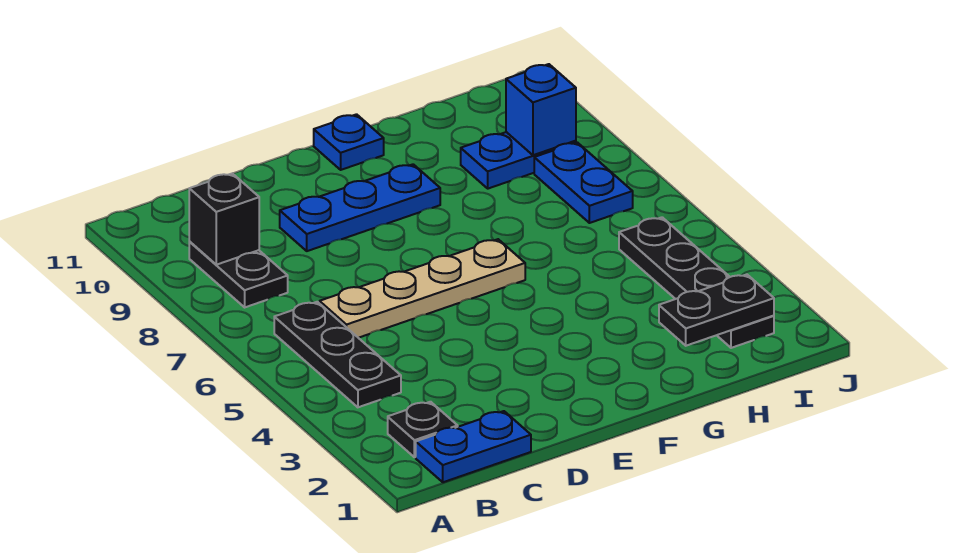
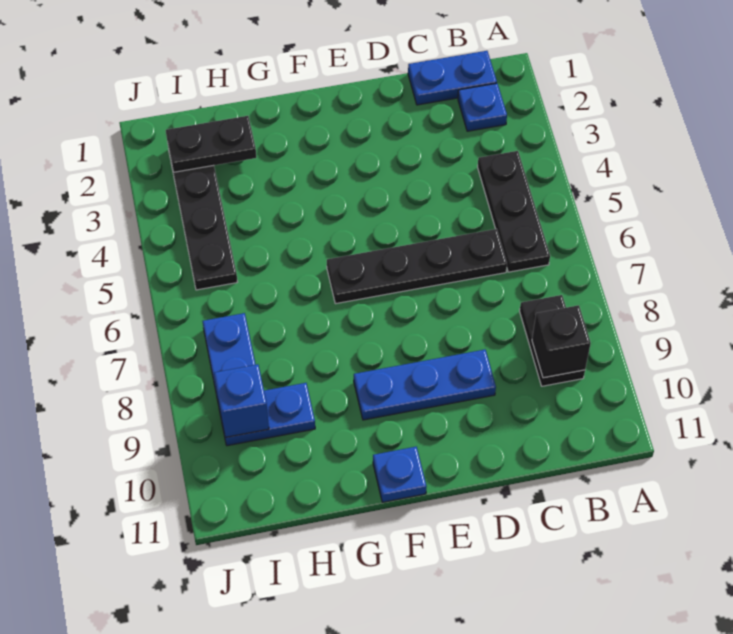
black 1x1 plate [388,402,458,457] -> blue 1x1 plate [458,83,507,131]
tan 1x4 plate [320,239,525,338] -> black 1x4 plate [327,229,507,304]

